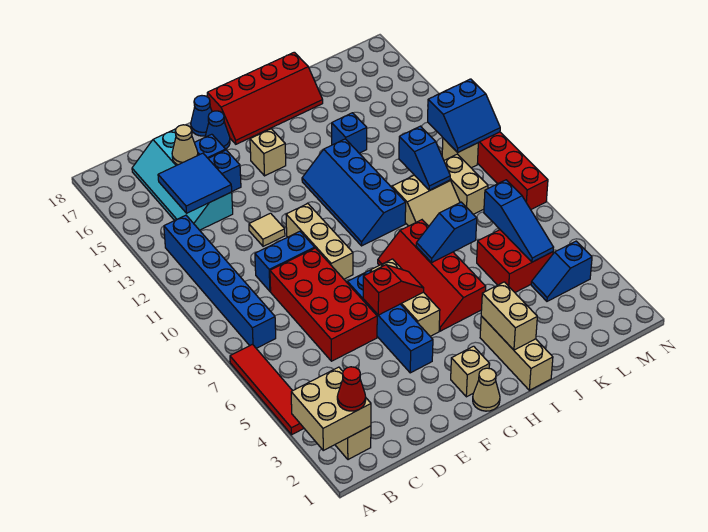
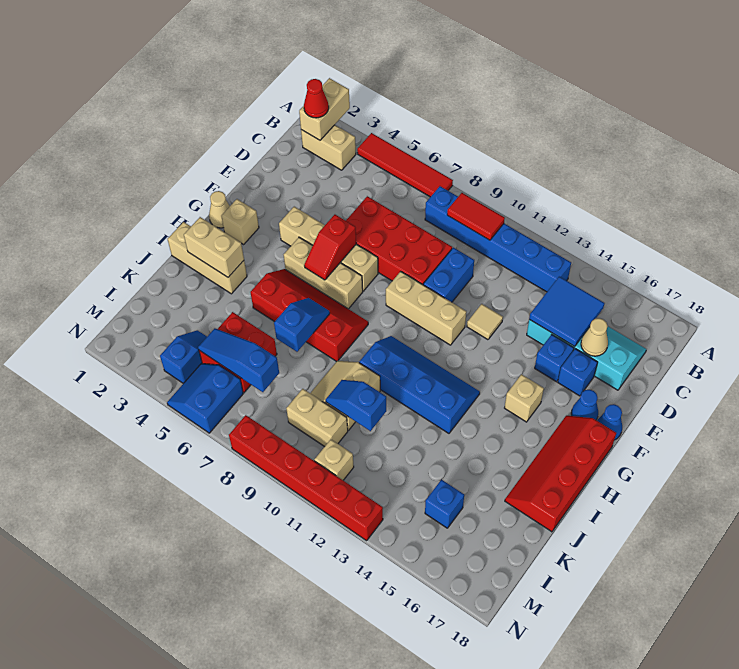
tan 2x2 brick [291,367,371,450] -> tan 1x2 brick [299,78,350,140]
none -> red 1x2 tile [447,193,505,240]
blue 1x4 brick [347,271,433,373] -> tan 1x4 brick [279,207,378,291]
blue 1x1 brick [332,113,367,153] -> blue 1x1 brick moved to [425,480,464,528]
blue 2x2 slope [428,79,500,152] -> blue 2x2 slope moved to [167,363,243,433]

